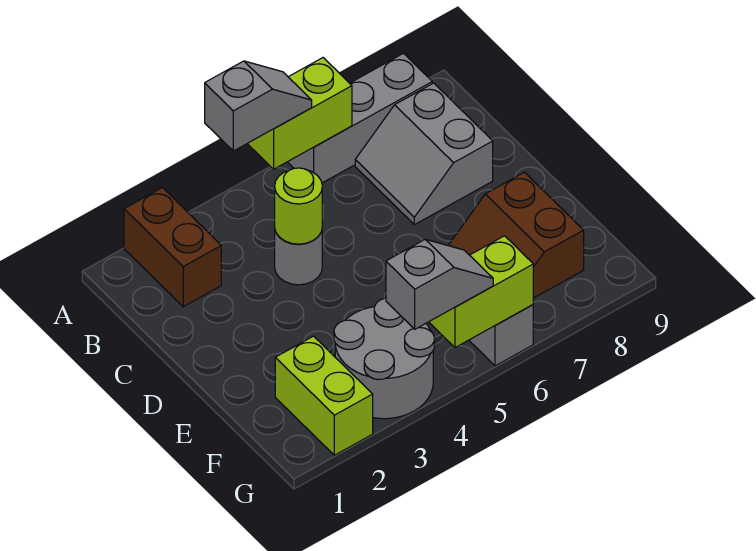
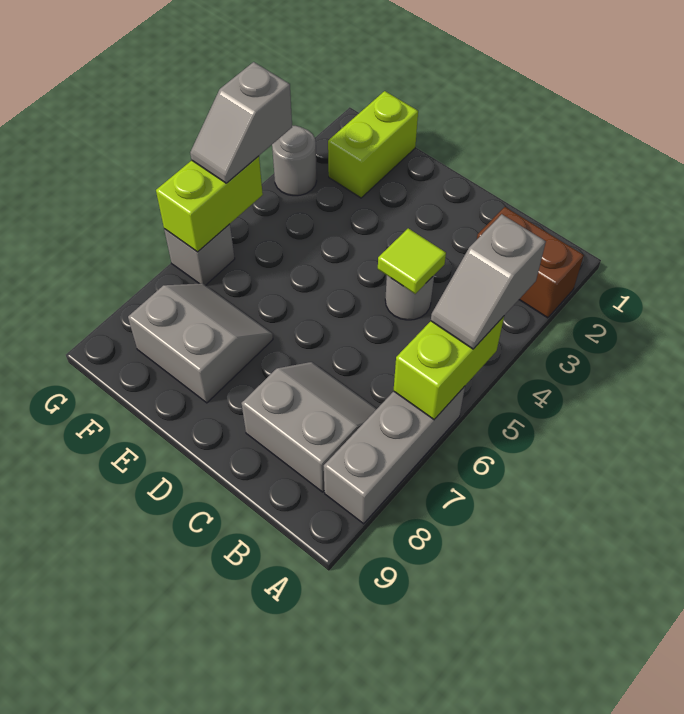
lime 1x1 round brick [275,168,322,244] -> lime 1x1 tile [378,228,446,294]
brown 2x2 slope [448,172,584,298] -> grey 2x2 slope [128,283,273,403]
lime 1x2 brick [275,336,373,455] -> lime 1x2 brick turned to [328,91,418,198]
grey 2x2 round brick [334,298,434,419] -> grey 1x1 round brick [272,126,317,196]

